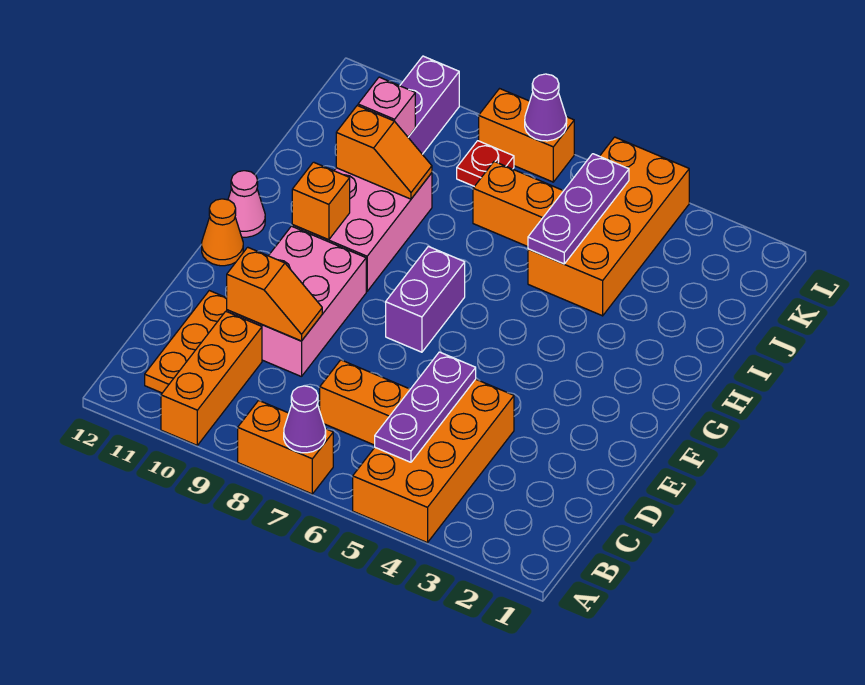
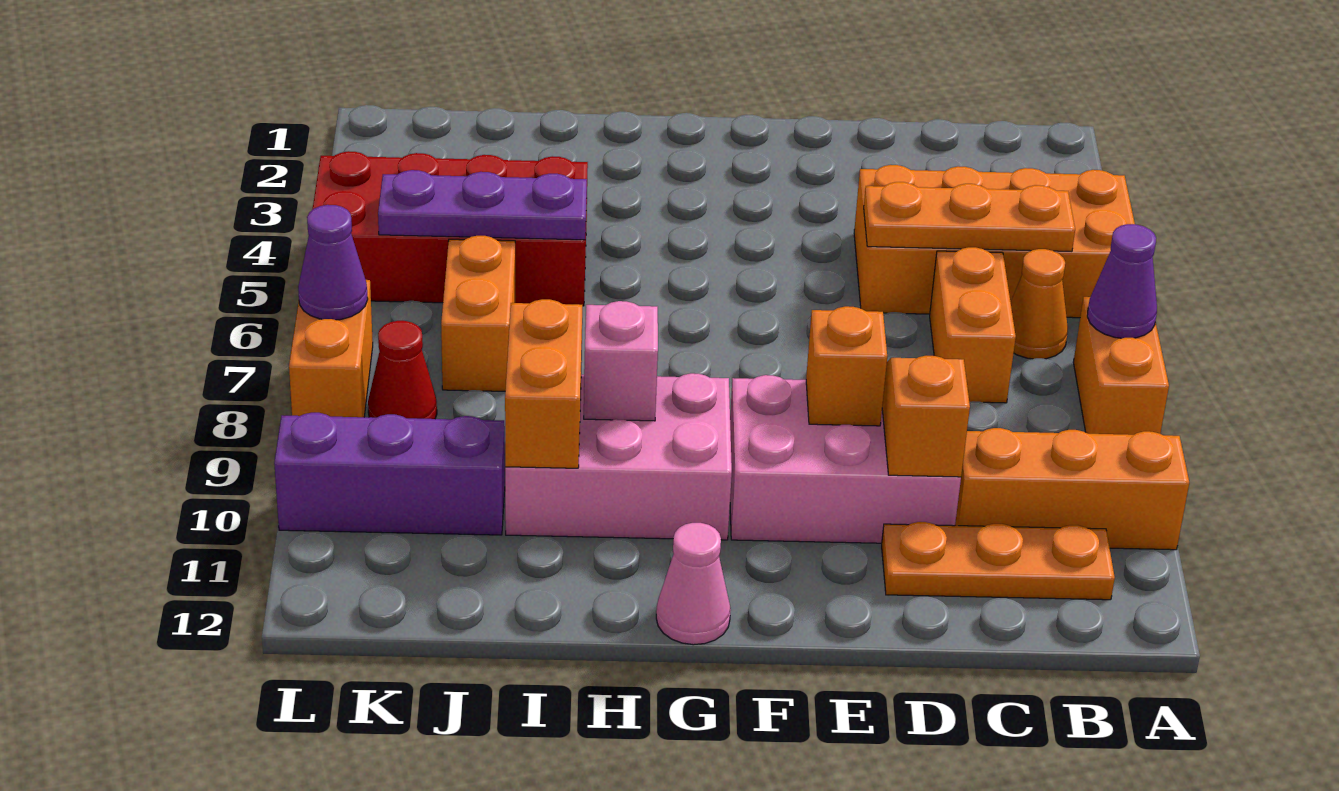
purple 1x3 plate [375,352,476,462] -> orange 1x3 plate [864,182,1075,251]
purple 1x2 brick [386,246,465,352] -> none
orange 1x1 cone [202,199,243,266] -> orange 1x1 cone moved to [1011,249,1068,359]
orange 1x1 brick [292,162,350,240] -> orange 1x1 brick moved to [806,306,887,426]
orange 2x4 brick [528,137,689,316] -> red 2x4 brick [313,151,588,306]
orange 1x2 slope [336,106,432,199] -> orange 1x2 brick [505,299,583,468]
pink 1x1 brick [358,77,415,137] -> pink 1x1 brick moved to [584,301,658,421]
red 1x1 plate [457,141,514,186] -> red 1x1 cone [368,321,437,419]

